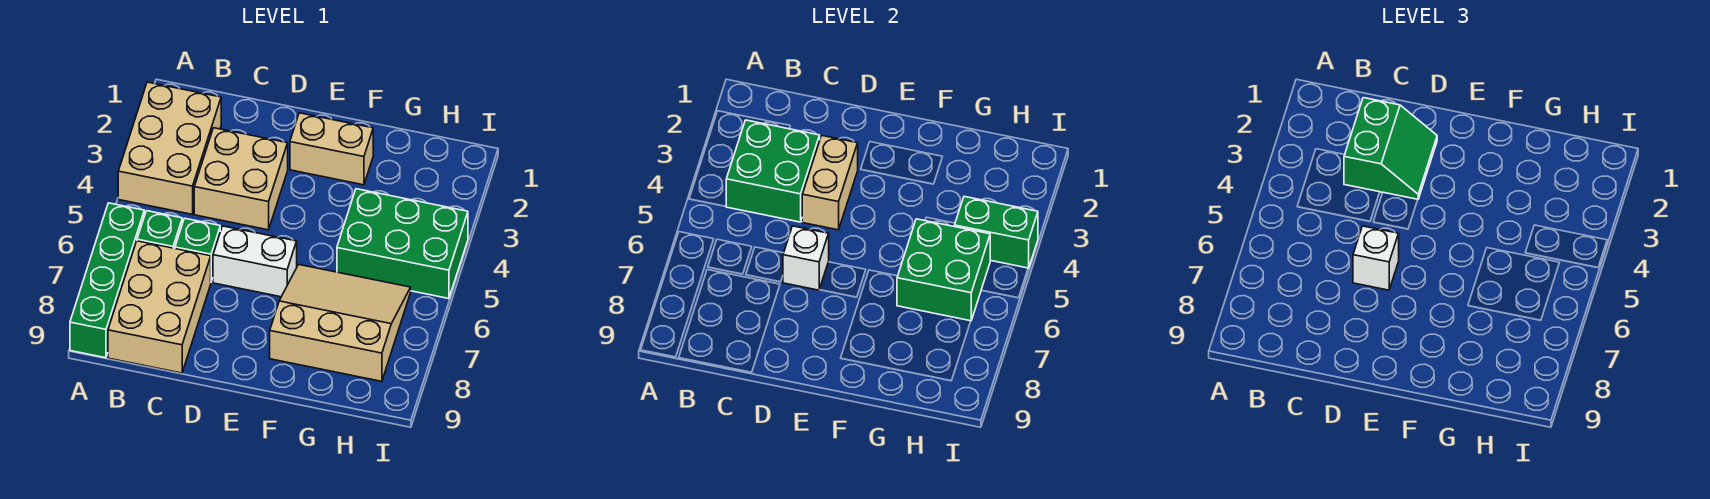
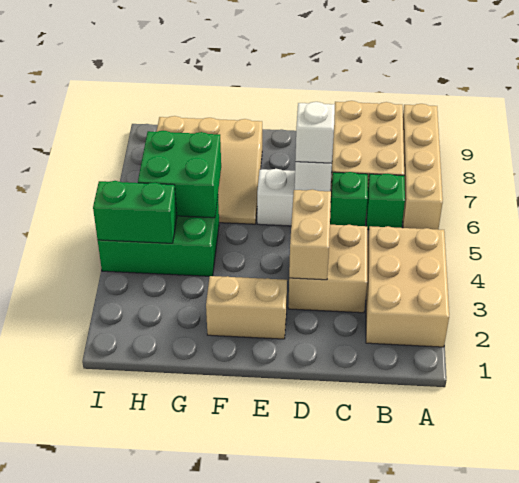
green 1x4 brick [70,203,144,358] -> tan 1x4 brick [403,104,443,229]
green 2x2 brick [726,120,820,222] -> none
green 2x2 slope [1344,98,1437,199] -> none

